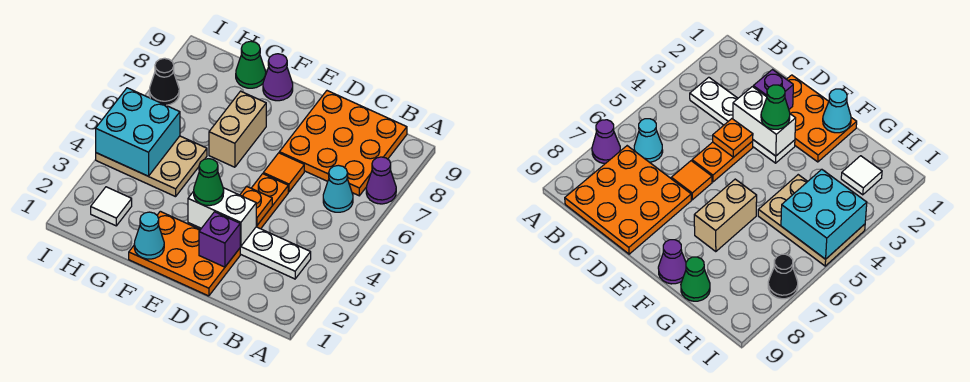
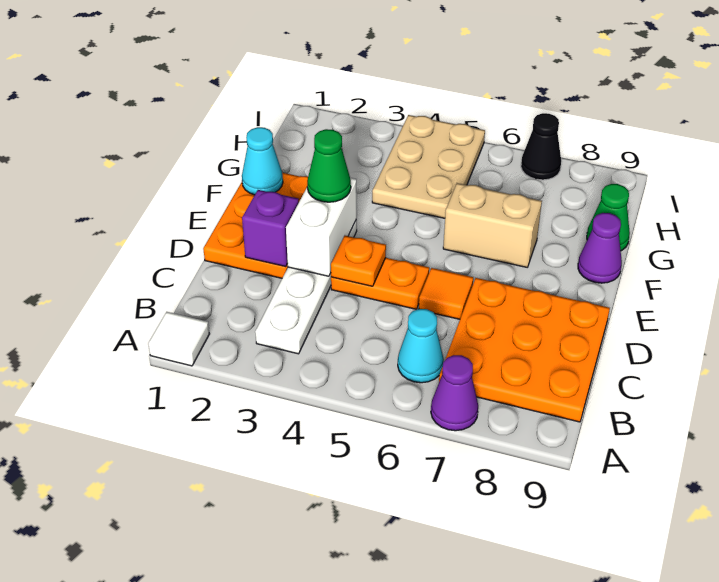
white 1x1 tile [91,187,132,226] -> white 1x1 tile moved to [148,312,209,366]
cyan 2x2 brick [96,88,180,176] -> none

